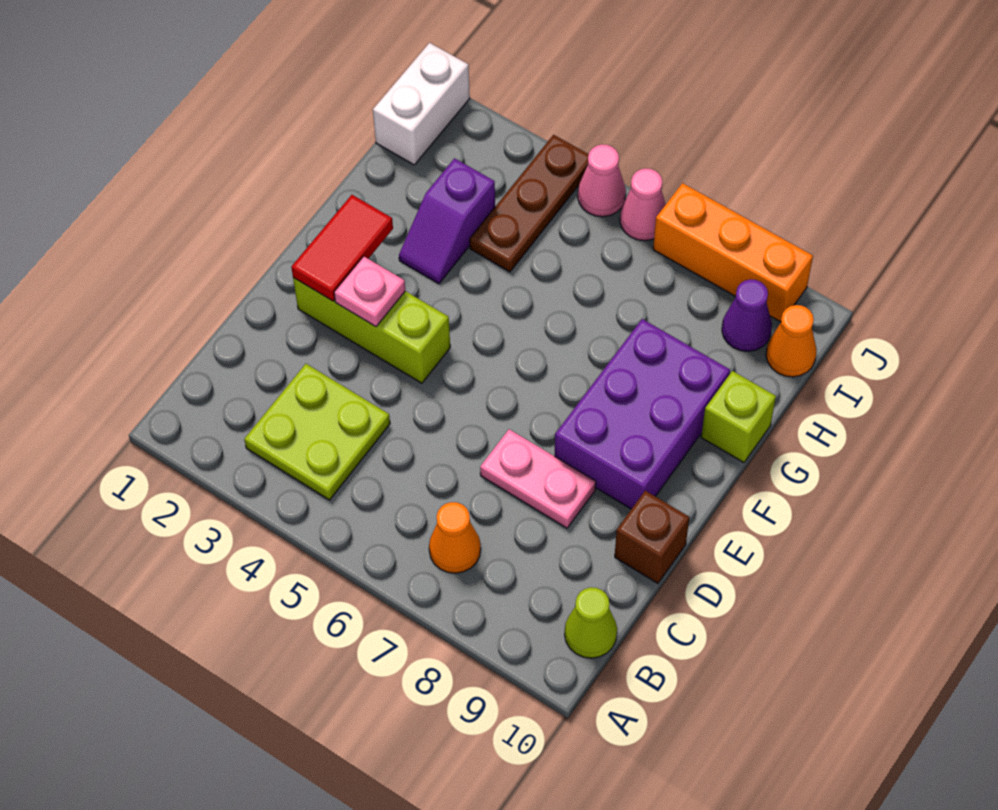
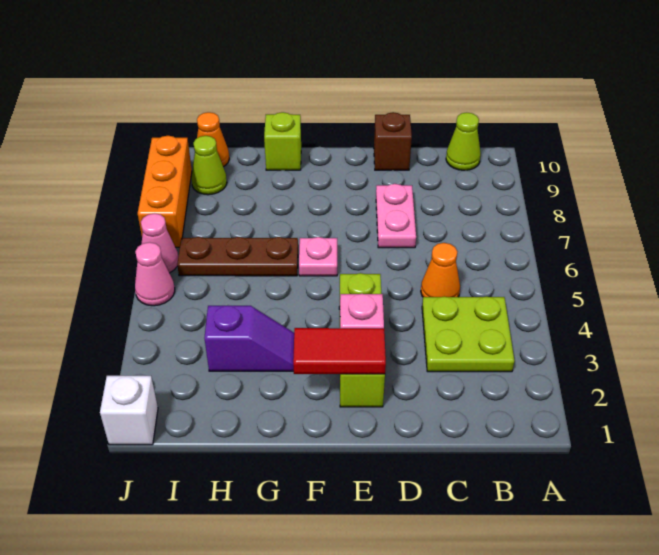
orange 1x1 cone [429,502,481,573] -> orange 1x1 cone moved to [421,243,460,297]
purple 2x3 brick [555,319,730,509] -> none
none -> pink 1x1 plate [299,237,337,276]
brown 1x3 plate [470,135,589,272] -> brown 1x3 plate moved to [177,237,298,276]
white 1x2 brick [373,43,470,165] -> white 1x1 brick [100,376,158,445]
purple 1x1 cone [722,279,772,351] -> lime 1x1 cone [191,136,227,195]

